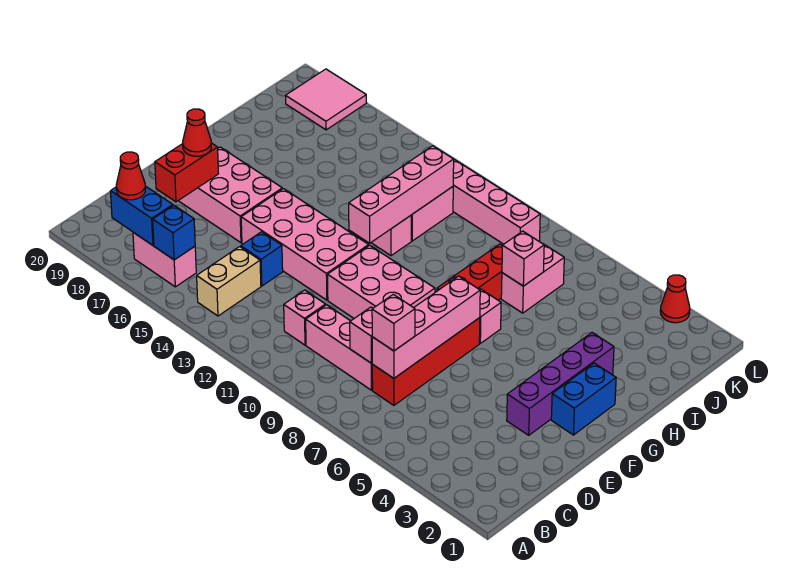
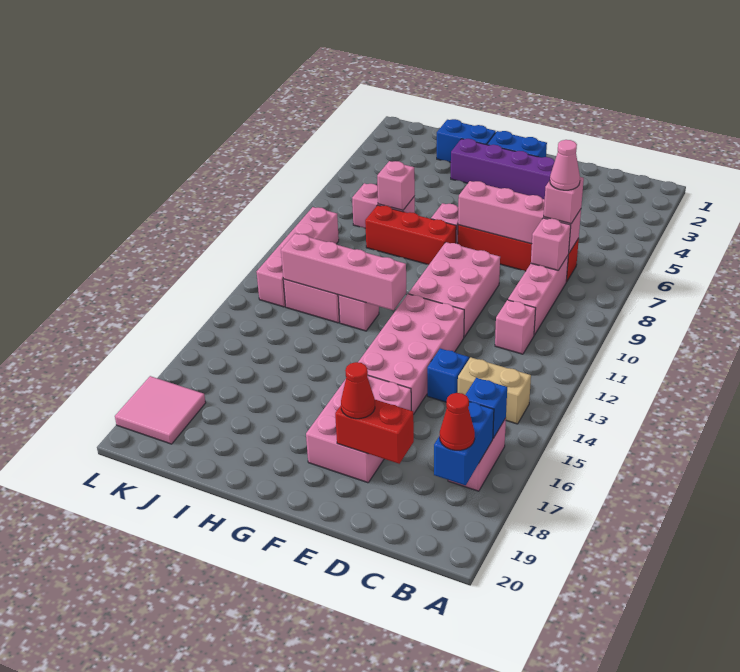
none -> pink 1x1 cone [550,140,580,190]
none -> blue 1x2 brick [437,119,496,163]
red 1x1 cone [660,275,690,323] -> none

